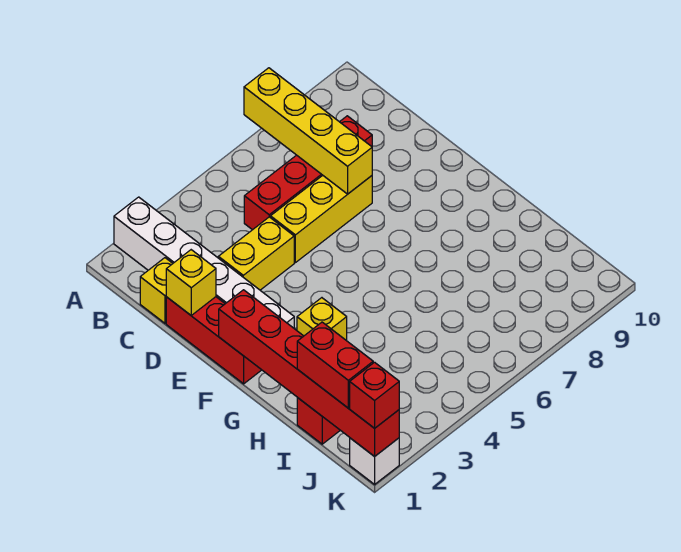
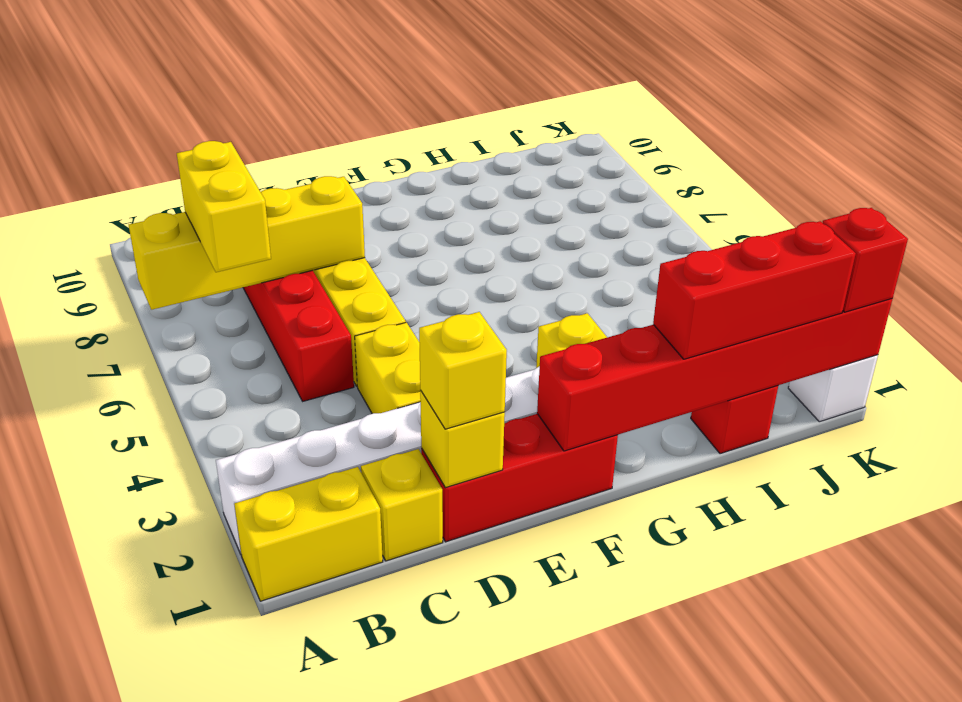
none -> yellow 1x2 brick [234,467,383,601]
none -> yellow 1x2 brick [177,141,271,272]
none -> yellow 1x1 brick [419,312,507,429]
red 1x2 brick [297,322,373,408] -> red 1x3 brick [653,221,856,359]

